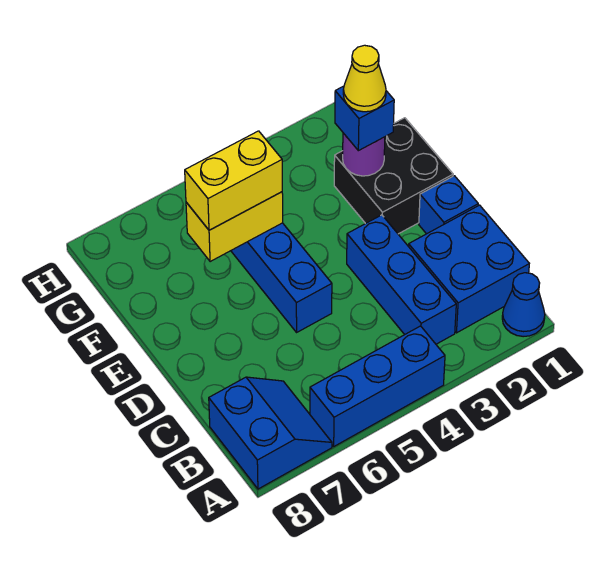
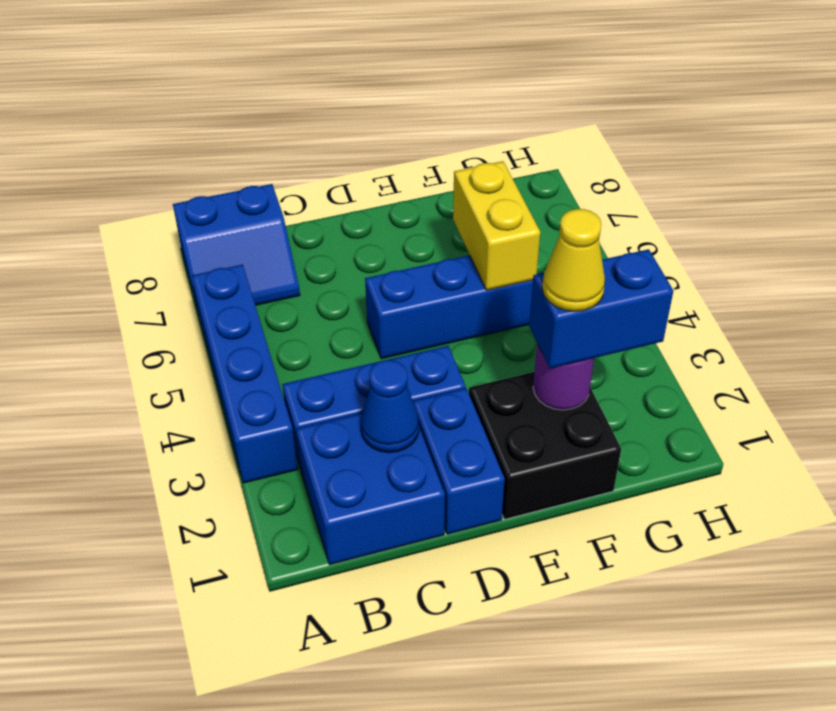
blue 1x1 cone [502,273,545,337] -> blue 1x1 cone moved to [361,360,419,453]
blue 1x3 brick [310,326,445,446] -> blue 1x4 brick [192,265,298,483]
blue 1x1 brick [419,176,478,234] -> blue 1x2 brick [413,388,505,534]
blue 1x1 brick [335,86,394,151] -> blue 1x2 brick [529,249,673,368]
yellow 1x2 brick [185,131,282,230] -> none

